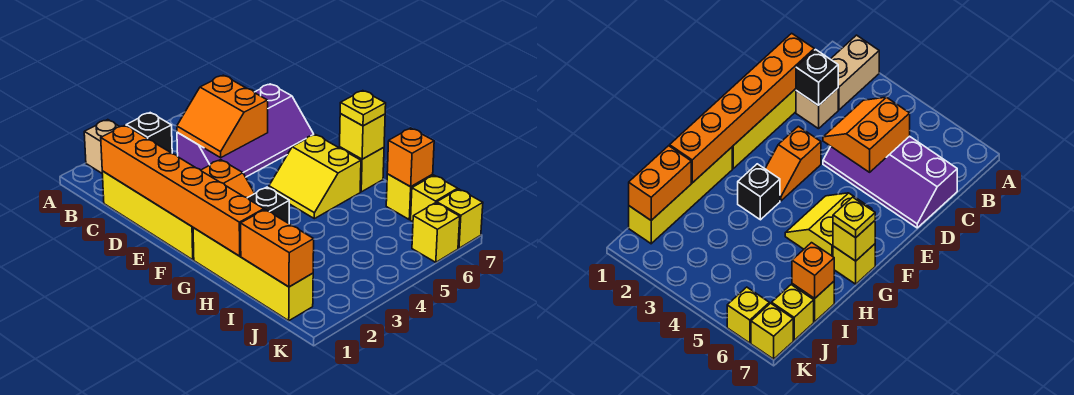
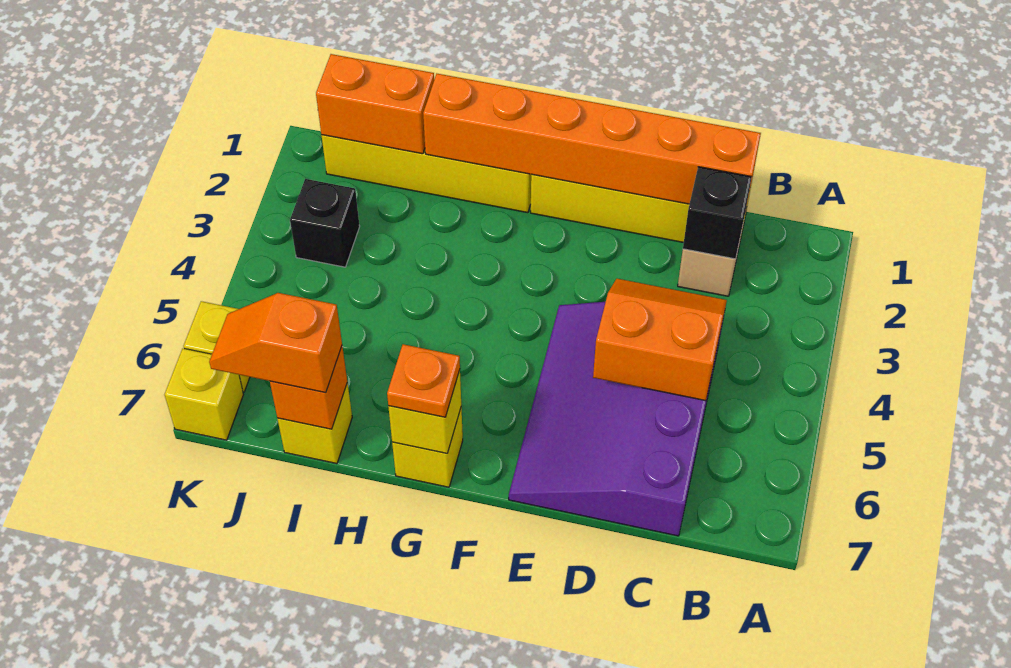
tan 1x2 brick [84,120,120,173] -> none
purple 2x4 slope [177,84,314,177] -> purple 3x4 slope [509,302,724,536]
orange 1x2 slope [201,160,255,198] -> orange 1x2 slope moved to [209,293,342,393]
yellow 2x2 slope [269,135,361,219] -> none
black 1x1 brick [248,187,289,223] -> black 1x1 brick moved to [290,179,360,267]
yellow 1x1 plate [340,91,386,126] -> orange 1x1 plate [387,344,460,417]
yellow 1x1 brick [411,175,458,222] -> none

